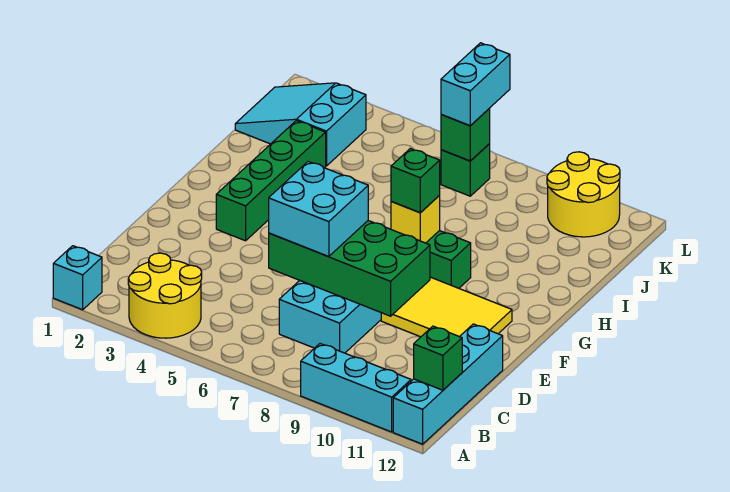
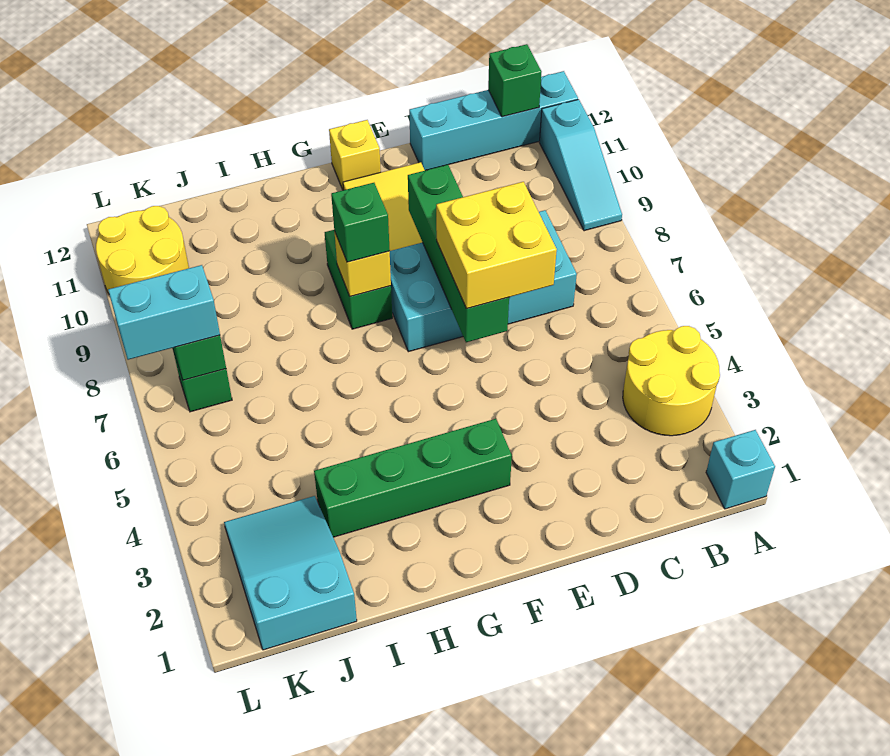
cyan 1x3 brick [301,344,411,432] -> cyan 1x3 slope [539,99,622,231]
green 2x4 brick [269,221,430,316] -> green 1x4 brick [408,165,509,342]
cyan 2x2 brick [269,162,368,256] -> yellow 2x2 brick [436,182,557,309]
none -> yellow 1x1 brick [329,120,381,190]
cyan 2x3 slope [235,83,366,166] -> cyan 2x3 slope turned to [224,496,357,650]

